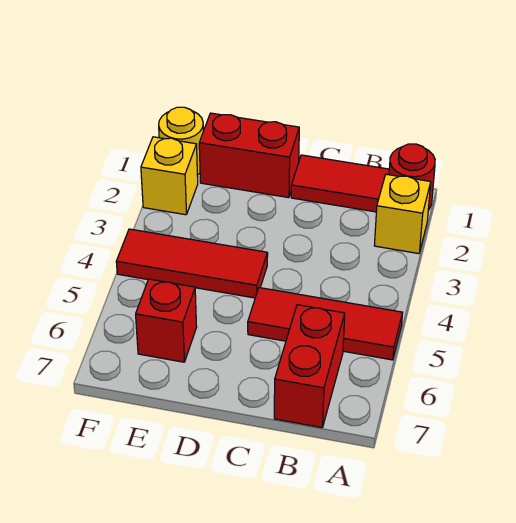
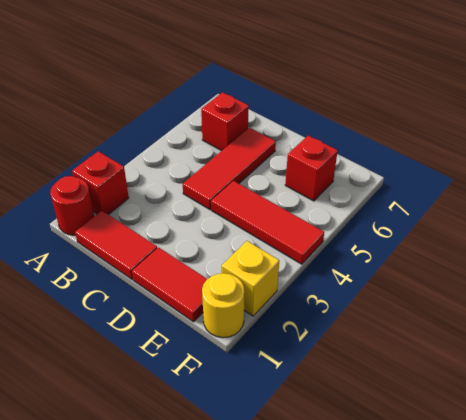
yellow 1x1 brick [374,174,431,254] -> red 1x1 brick [72,151,129,215]
red 1x3 tile [248,288,403,360] -> red 1x3 tile turned to [183,128,276,209]
red 1x2 brick [274,305,345,428] -> red 1x1 brick [201,92,249,151]
red 1x2 brick [199,113,299,198] -> red 1x2 tile [132,247,207,322]

